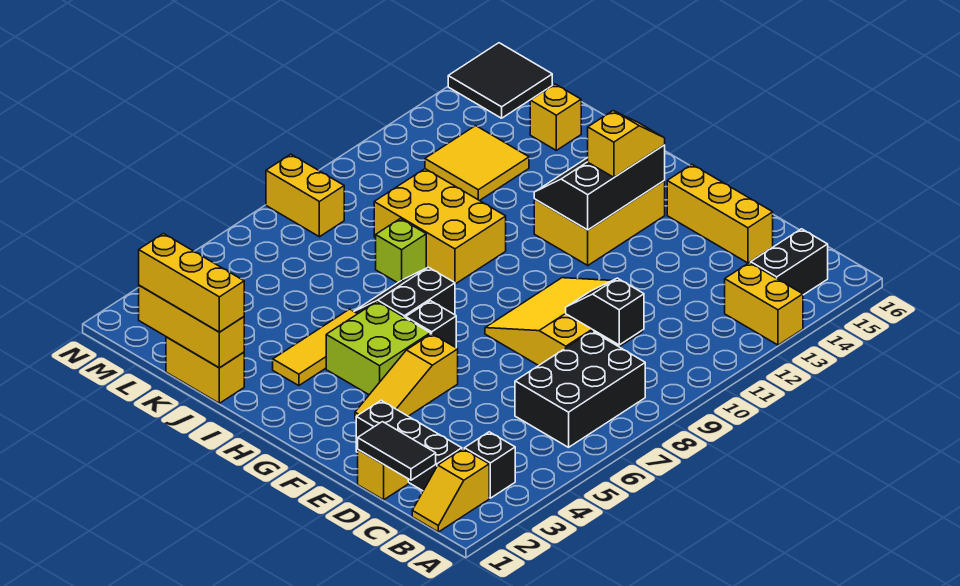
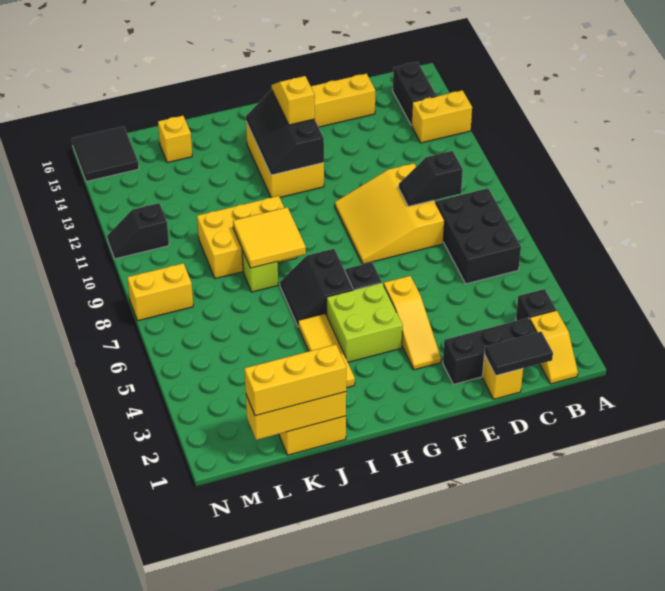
yellow 2x2 tile [425,126,529,201] -> yellow 2x2 tile moved to [233,207,306,268]
none -> black 1x2 slope [107,203,169,259]

